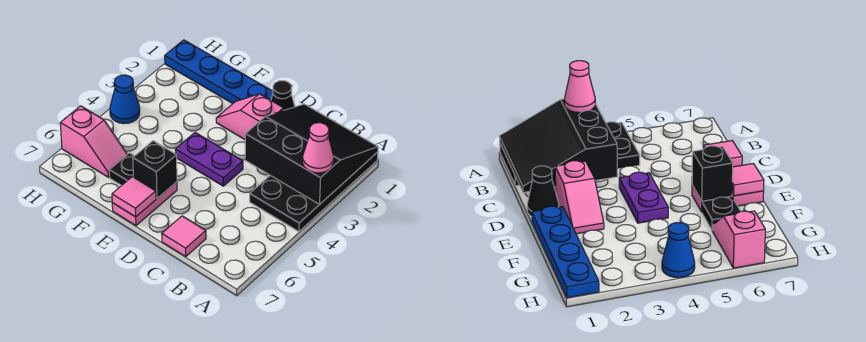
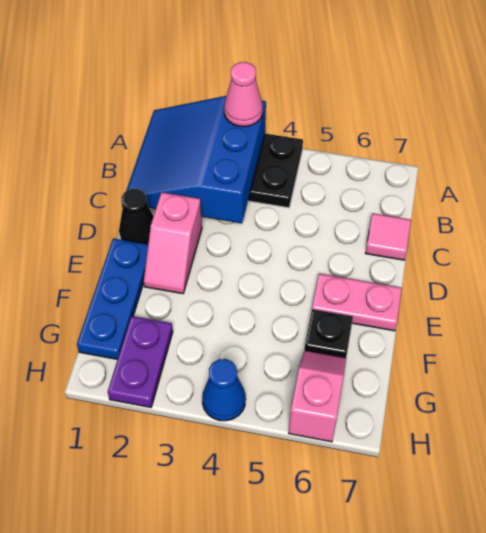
black 3x3 slope [245,104,378,204] -> blue 3x3 slope [126,96,266,223]
purple 1x2 plate [175,133,243,186] -> purple 1x2 plate moved to [108,316,173,407]
blue 1x4 plate [165,40,273,104] -> blue 1x3 plate [77,238,148,359]
black 1x1 brick [133,141,177,198] -> none
pink 1x1 tile [112,177,156,217] -> none

